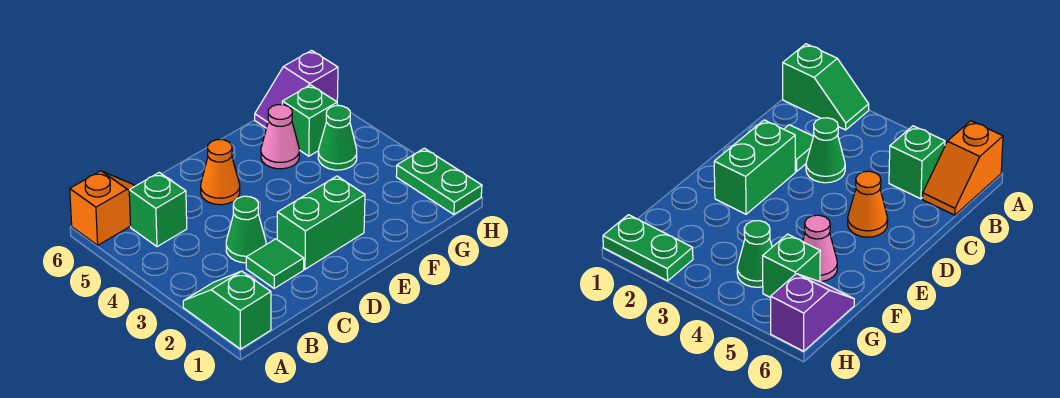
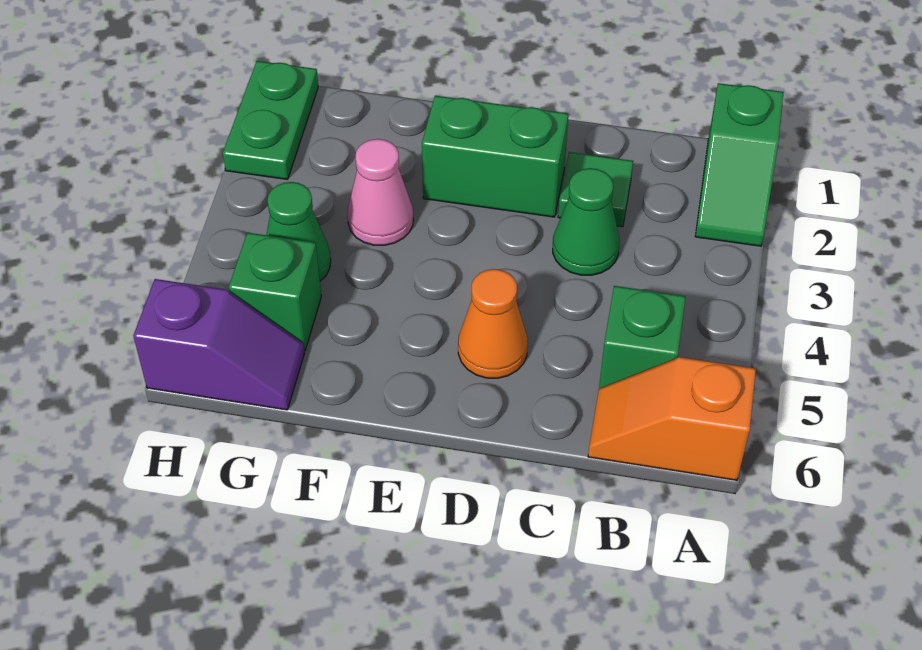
pink 1x1 cone [261,105,299,169] -> pink 1x1 cone moved to [348,139,413,245]

